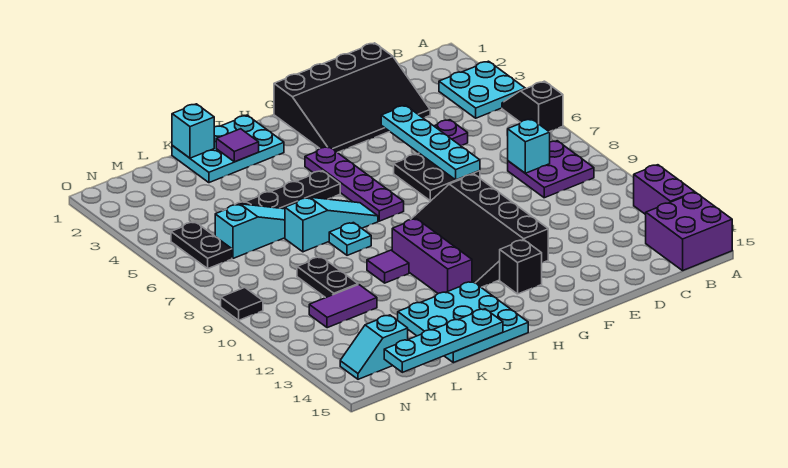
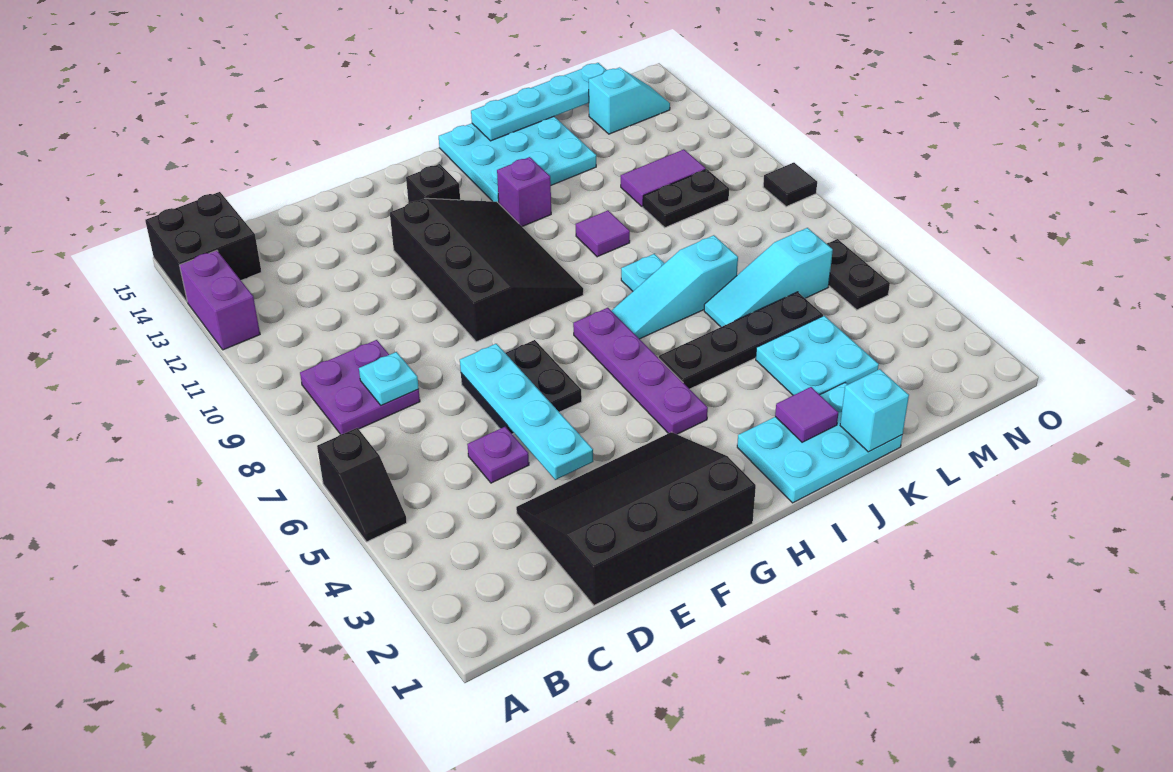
cyan 2x2 plate [439,61,525,118] -> cyan 2x2 plate moved to [756,316,879,395]
purple 2x2 brick [646,192,732,271] -> black 2x2 brick [145,192,261,302]
cyan 1x1 brick [508,119,550,173] -> cyan 1x1 plate [359,352,419,406]
purple 1x3 brick [392,219,472,293] -> purple 1x1 brick [497,157,551,226]
black 1x2 plate [297,257,358,298] -> black 1x2 plate turned to [643,169,729,228]

